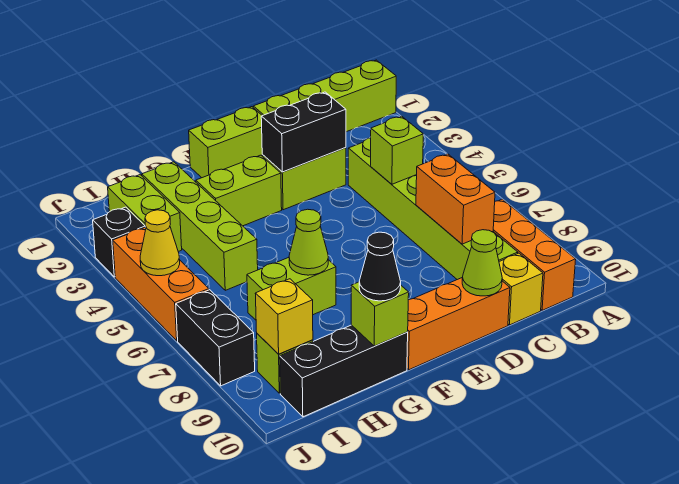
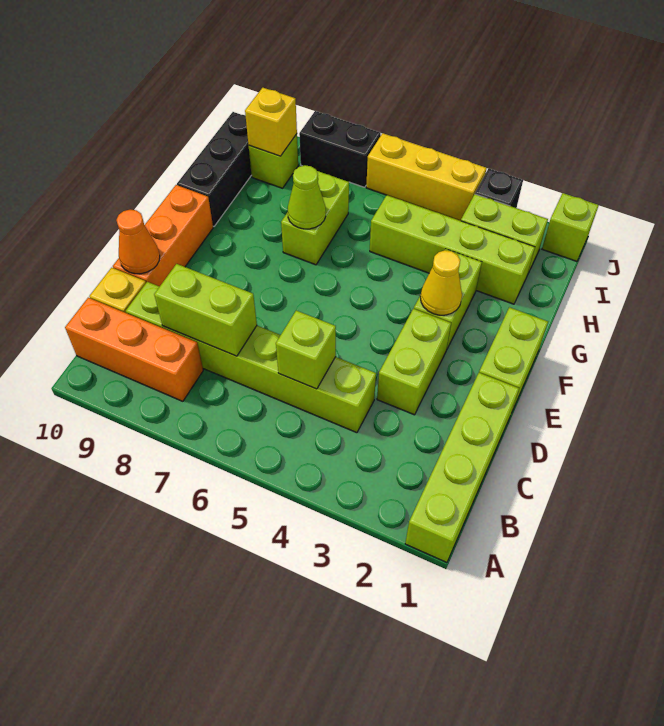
orange 1x2 brick [416,154,495,244] -> lime 1x2 brick [154,264,257,356]
black 1x2 brick [261,92,346,172] -> none
lime 1x1 cone [462,230,502,296] -> orange 1x1 cone [116,210,160,274]
lime 1x1 brick [351,282,409,346] -> lime 1x1 brick moved to [542,193,599,261]
black 1x1 cone [359,232,401,301] -> none
orange 1x3 brick [113,227,209,341] -> yellow 1x3 brick [366,133,486,221]
yellow 1x1 cone [140,210,180,276] -> yellow 1x1 cone moved to [420,250,462,315]

